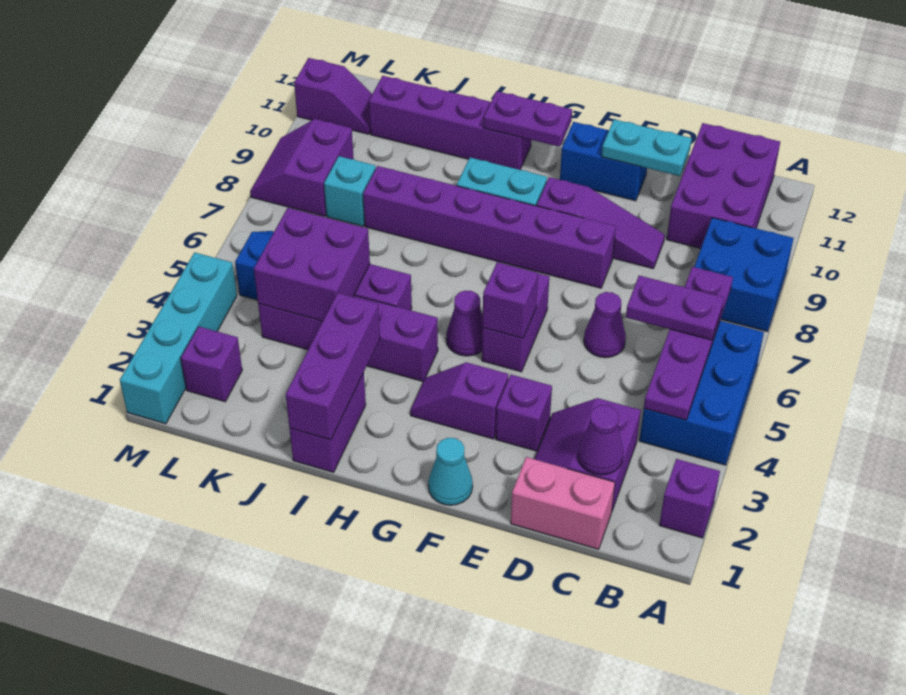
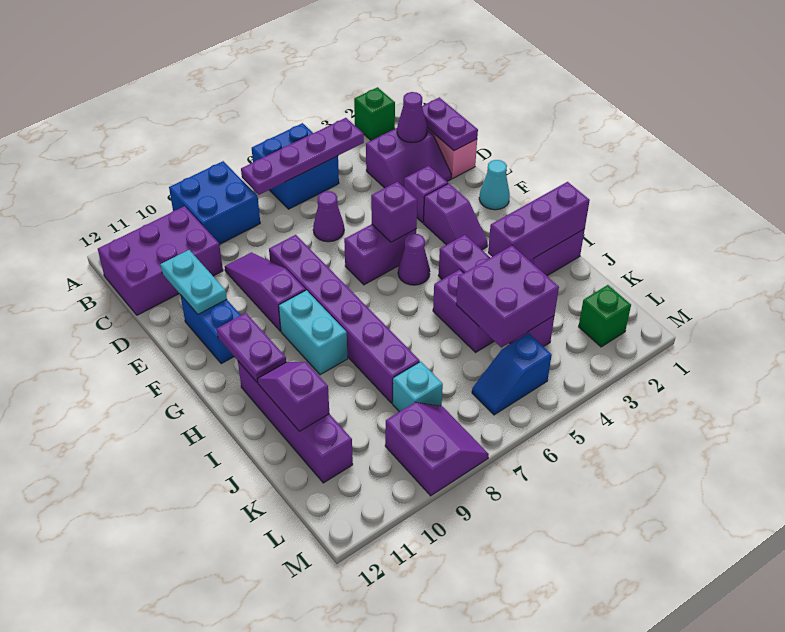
purple 1x1 brick [659,459,720,538] -> green 1x1 brick [354,87,395,141]
blue 2x3 brick [639,321,764,465] -> blue 2x2 brick [252,123,339,209]
purple 1x2 plate [626,276,724,340] -> purple 1x2 plate moved to [422,97,478,151]
purple 1x1 brick [181,326,242,402] -> green 1x1 brick [579,285,631,347]
purple 2x2 slope [250,119,354,216] -> purple 2x2 slope turned to [385,402,489,496]
purple 1x2 slope [294,58,372,134] -> purple 1x2 slope moved to [257,362,329,431]
cyan 1x4 brick [120,252,237,424] -> none

